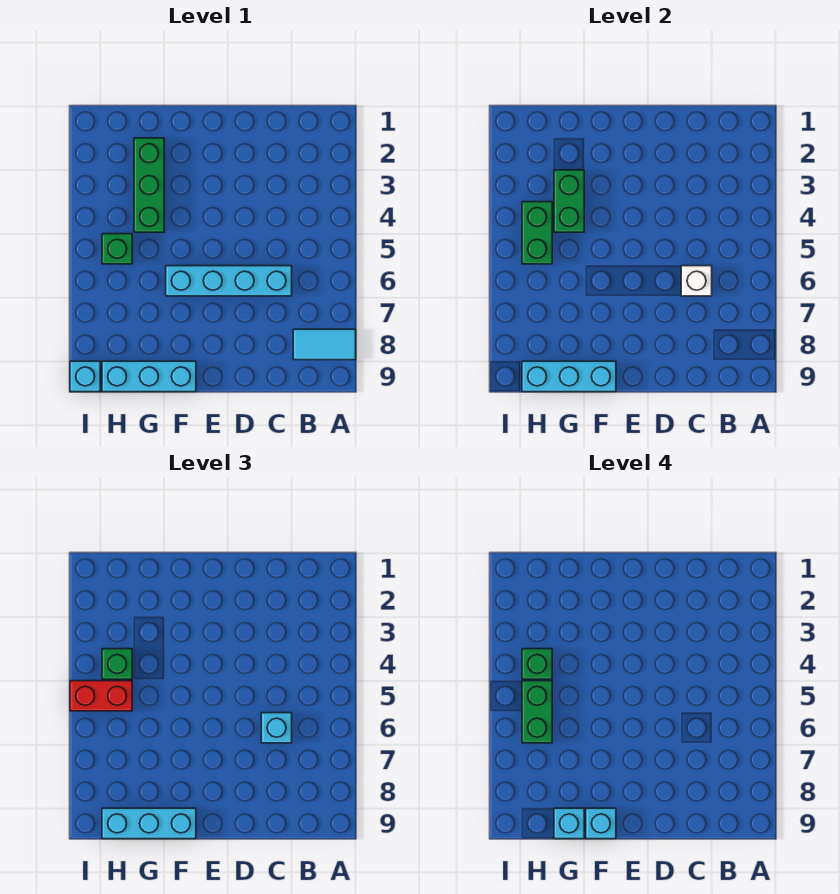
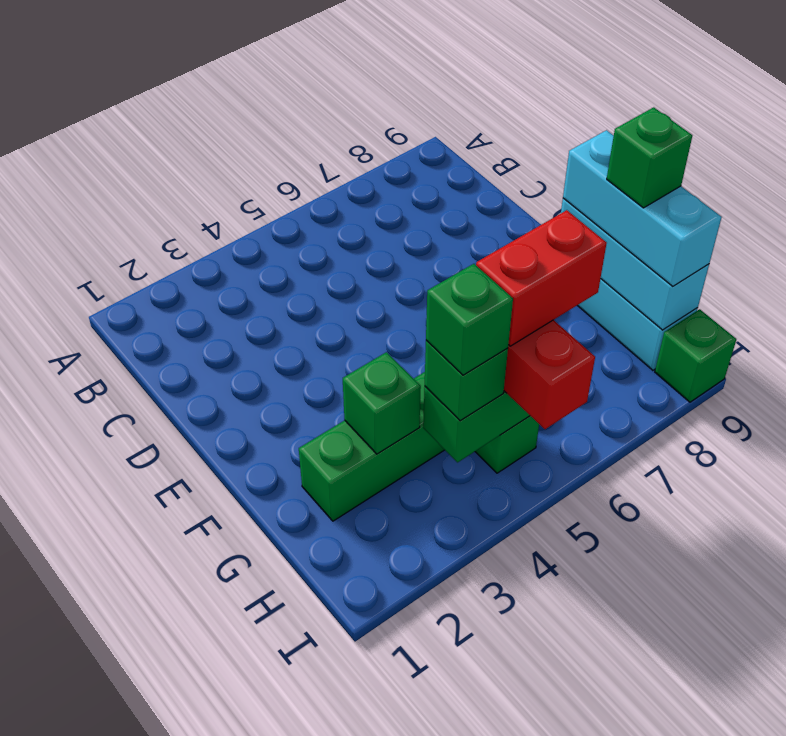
cyan 1x2 tile [293,329,356,360] -> none
cyan 1x4 brick [166,266,292,296] -> none
white 1x1 brick [681,266,712,296] -> none
cyan 1x1 brick [261,713,292,743] -> none
cyan 1x1 brick [586,808,616,839] -> none
green 1x2 brick [554,170,584,232] -> green 1x1 brick [343,352,421,454]
cyan 1x1 brick [554,808,584,839] -> green 1x1 brick [607,107,692,208]
green 1x2 brick [522,681,552,743] -> red 1x2 brick [476,210,607,346]
cyan 1x1 brick [70,361,100,392] -> green 1x1 brick [655,309,736,402]

